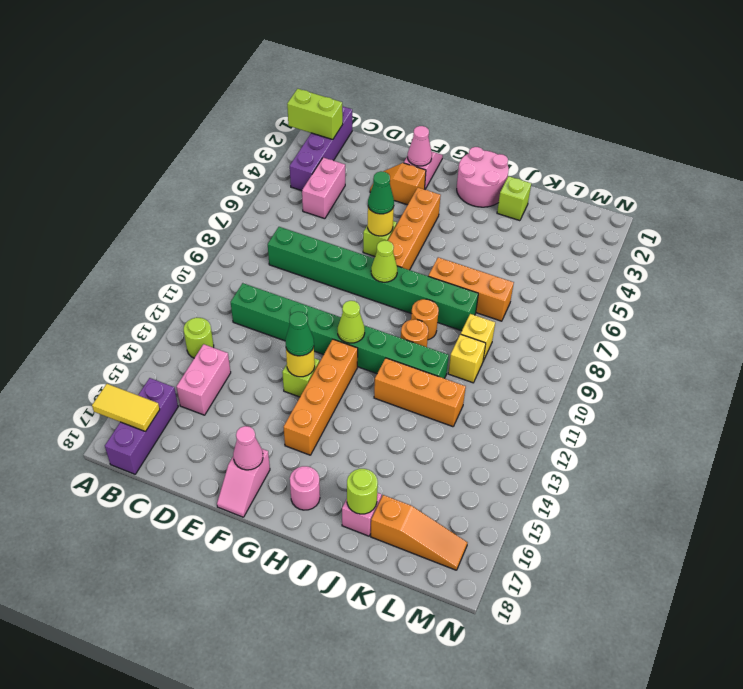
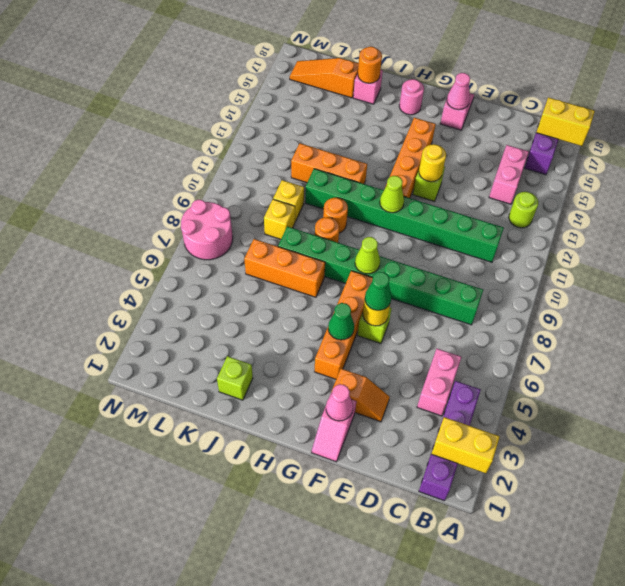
lime 1x2 brick [287,89,343,140] -> yellow 1x2 brick [431,417,500,473]
yellow 1x2 tile [92,384,160,432] -> yellow 1x2 brick [536,97,595,146]
green 1x1 cone [285,312,314,356] -> green 1x1 cone moved to [328,303,354,340]
pink 2x2 round brick [457,147,509,207] -> pink 2x2 round brick moved to [181,200,233,260]
lime 1x1 round brick [347,469,378,514] -> orange 1x1 round brick [358,47,382,83]

